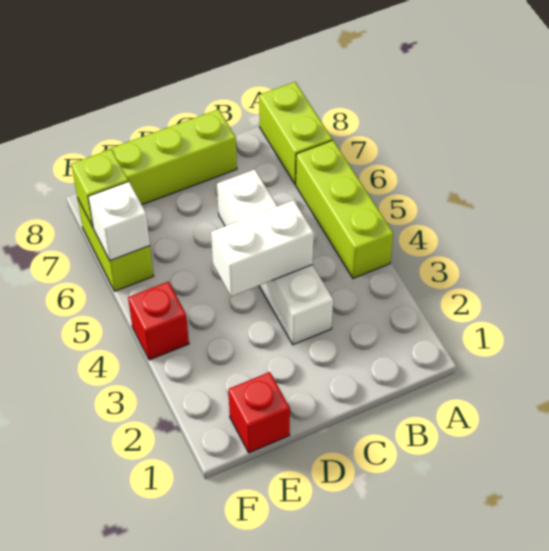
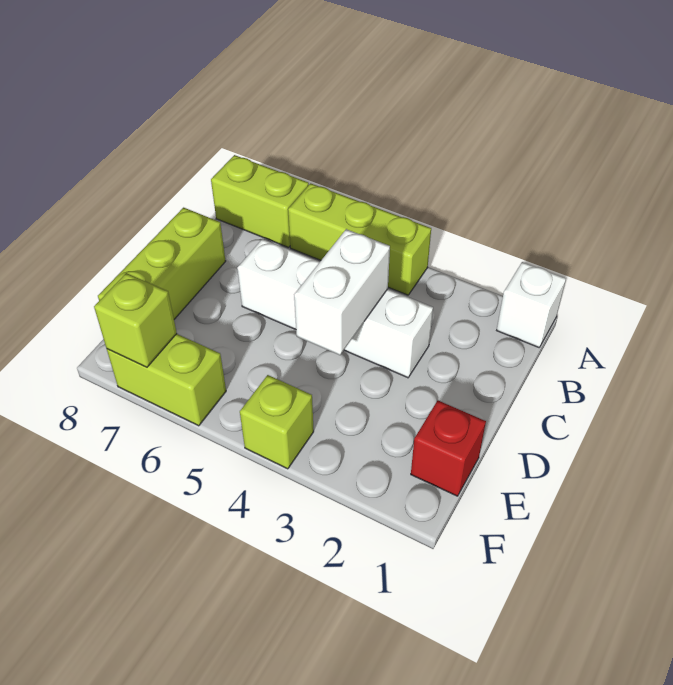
red 1x1 brick [128,282,189,360] -> lime 1x1 brick [240,375,314,469]
white 1x1 brick [88,181,150,261] -> white 1x1 brick moved to [497,262,566,347]

